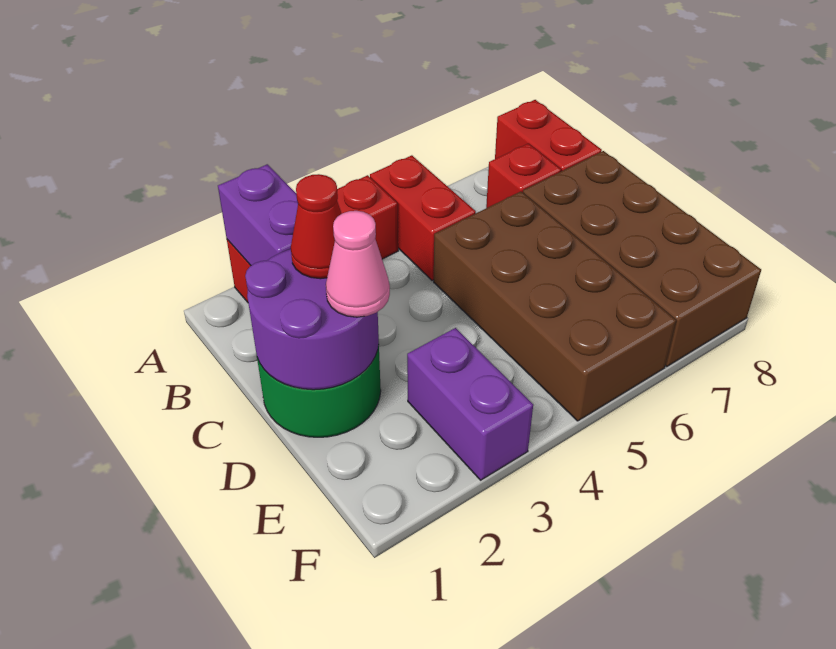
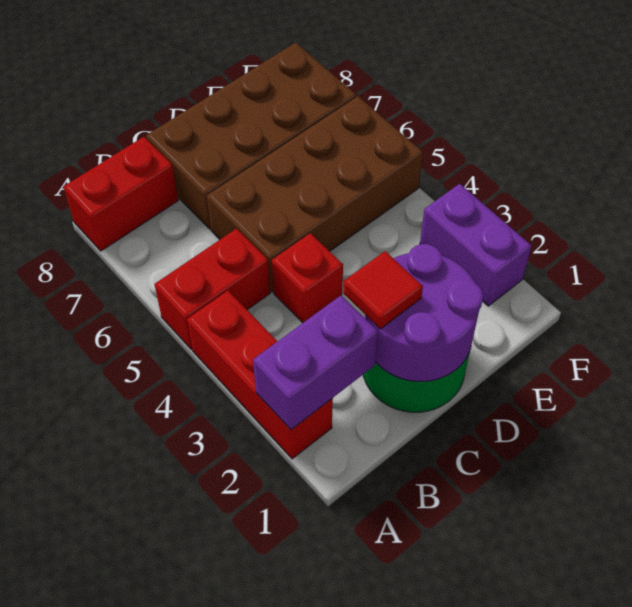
red 1x1 brick [486,144,561,208] -> red 1x1 brick moved to [272,233,343,323]
red 1x1 cone [291,174,342,279] -> red 1x1 tile [343,251,423,329]
pink 1x1 cone [326,211,390,317] -> none
purple 1x2 brick [407,328,533,480] -> purple 1x2 brick turned to [420,184,532,306]

